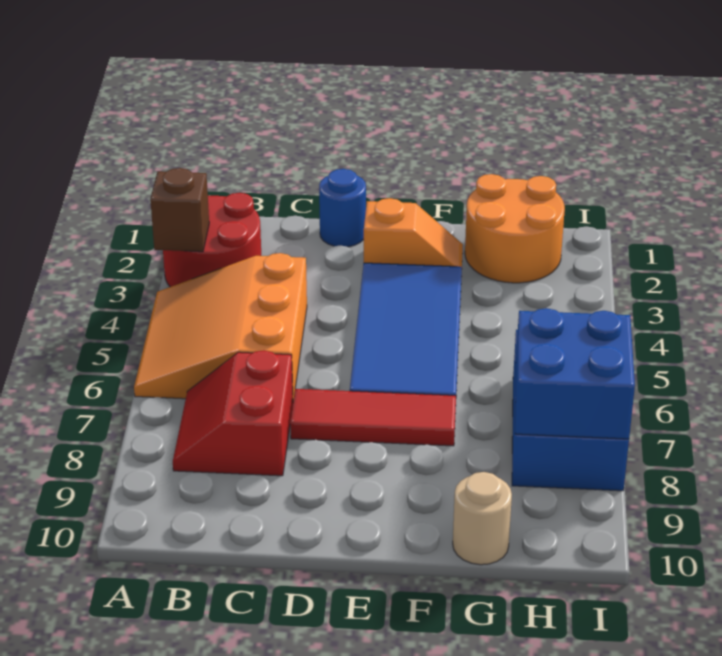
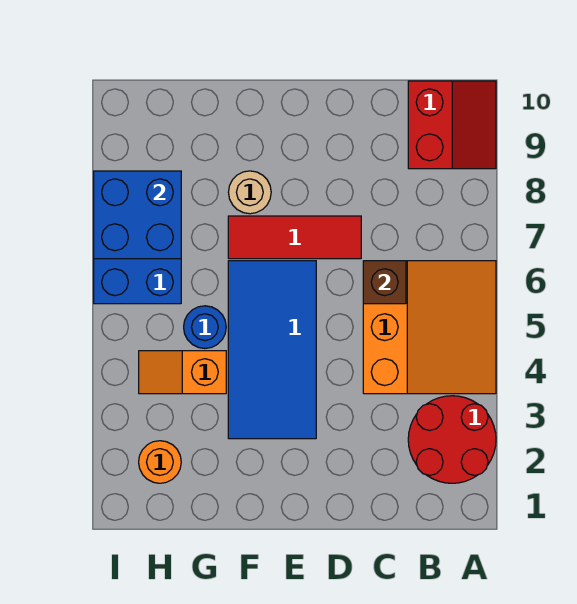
brown 1x1 brick [150,168,209,252] -> brown 1x1 brick moved to [363,261,406,304]
red 2x2 slope [173,350,293,476] -> red 2x2 slope moved to [408,81,496,169]
blue 1x1 round brick [319,169,366,247] -> blue 1x1 round brick moved to [184,306,226,349]
orange 1x2 slope [364,198,463,267] -> orange 1x2 slope moved to [139,351,226,394]
orange 2x2 round brick [465,174,565,283] -> orange 1x1 round brick [139,441,181,483]
tan 1x1 round brick [453,472,512,565] -> tan 1x1 round brick moved to [228,171,271,214]

